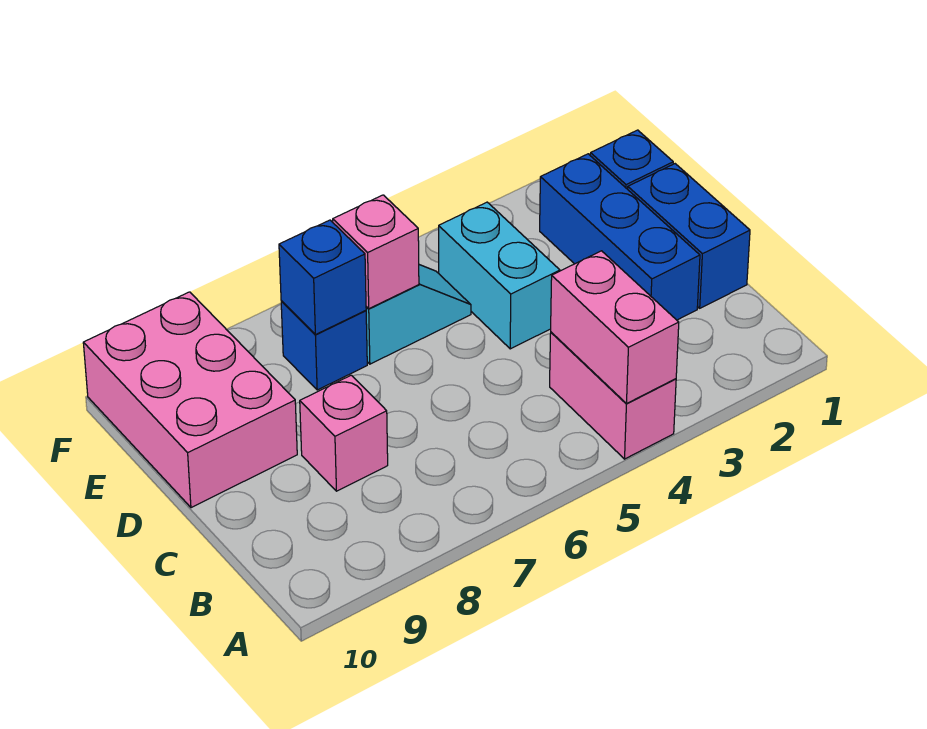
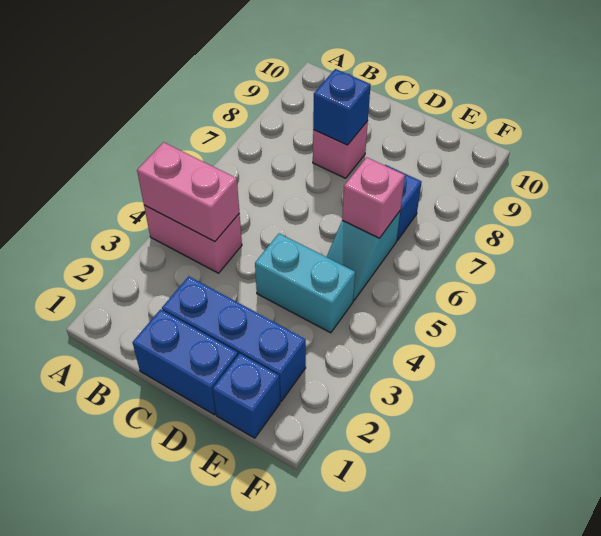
pink 2x3 brick [83,292,297,508] -> none
blue 1x1 brick [279,220,366,335] -> blue 1x1 brick moved to [313,69,371,145]

